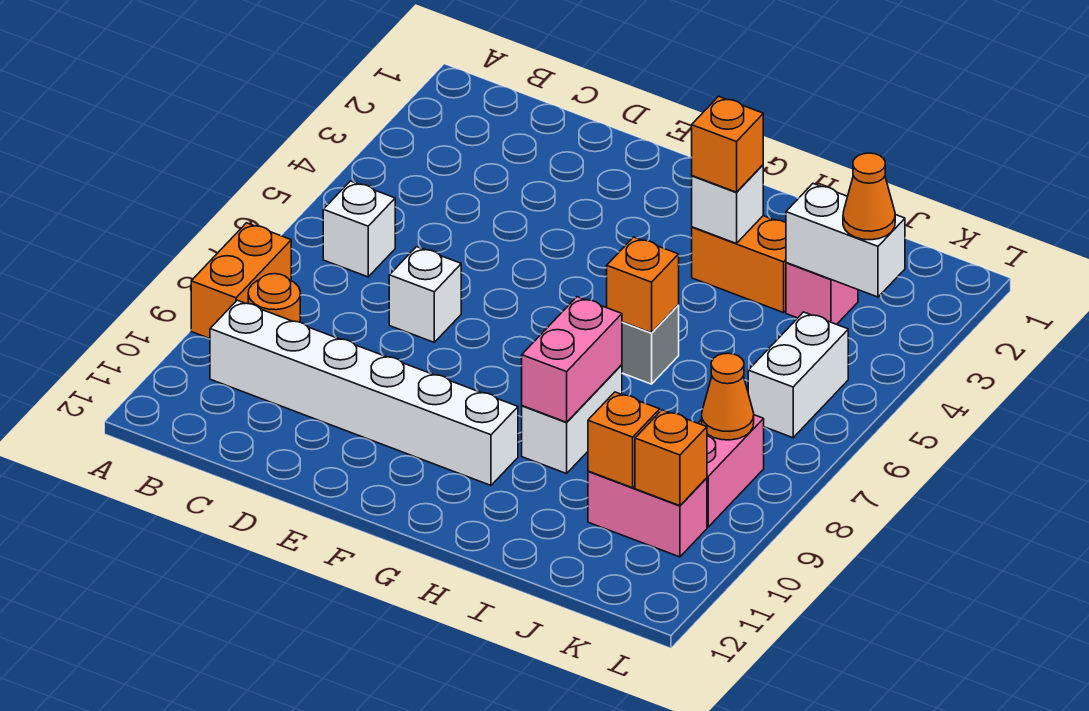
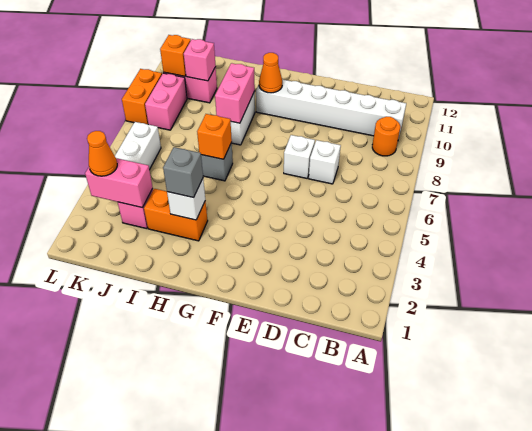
orange 1x2 brick [191,223,291,339] -> orange 1x2 brick moved to [122,69,162,124]
white 1x1 brick [323,181,395,277] -> white 1x1 brick moved to [284,135,315,178]
orange 1x1 brick [692,96,763,192] -> grey 1x1 brick [163,147,203,198]
white 1x2 brick [786,184,905,297] -> pink 1x2 brick [85,158,153,208]
orange 1x1 brick [588,392,660,488] -> pink 1x1 brick [184,39,216,81]
orange 1x1 cone [702,353,754,440] -> orange 1x1 cone moved to [259,53,282,93]

